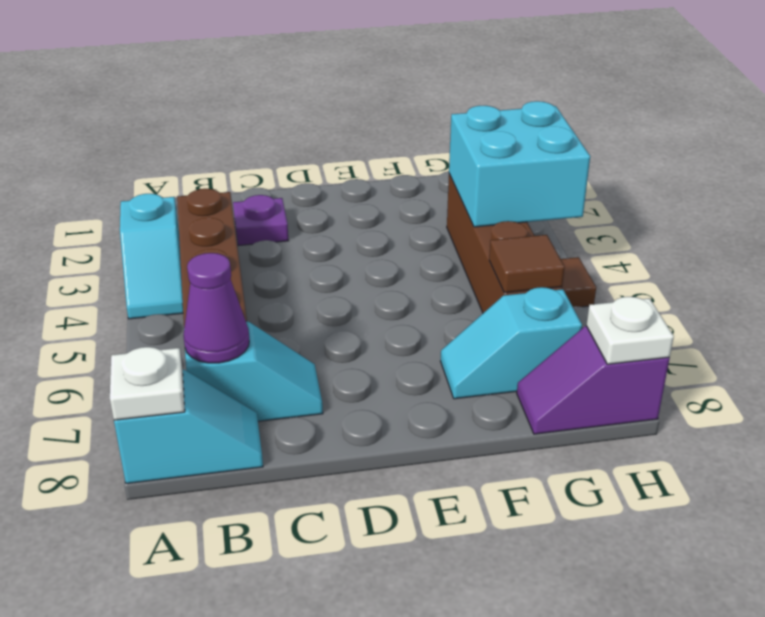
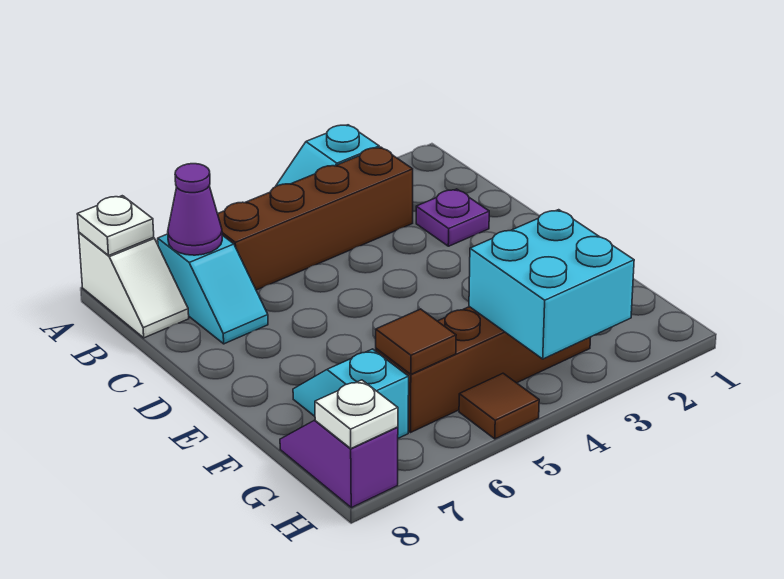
cyan 1x2 slope [114,370,263,484] -> white 1x2 slope [79,233,189,338]

